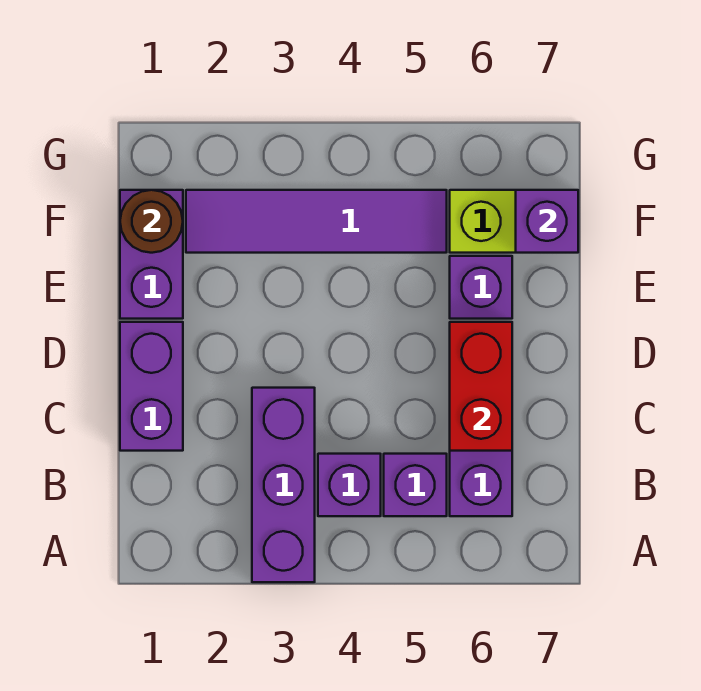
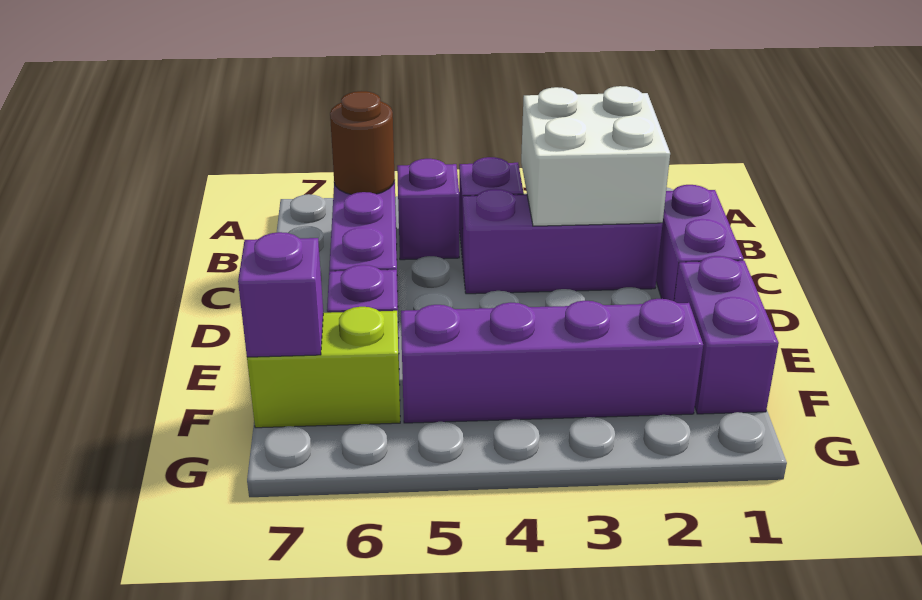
purple 1x3 brick [252,388,315,582] -> purple 1x3 brick turned to [462,189,662,294]
none -> white 2x2 brick [521,86,670,226]
red 1x2 brick [450,322,512,451] -> none
brown 1x1 round brick [120,190,183,253] -> brown 1x1 round brick moved to [330,91,395,194]
purple 1x4 tile [186,190,447,253] -> purple 1x4 brick [401,299,703,423]

